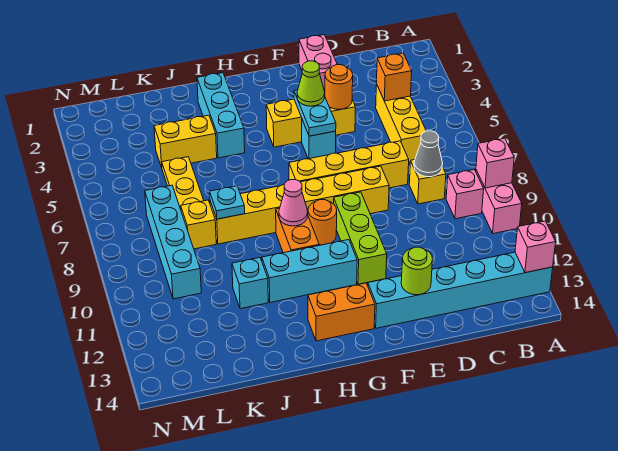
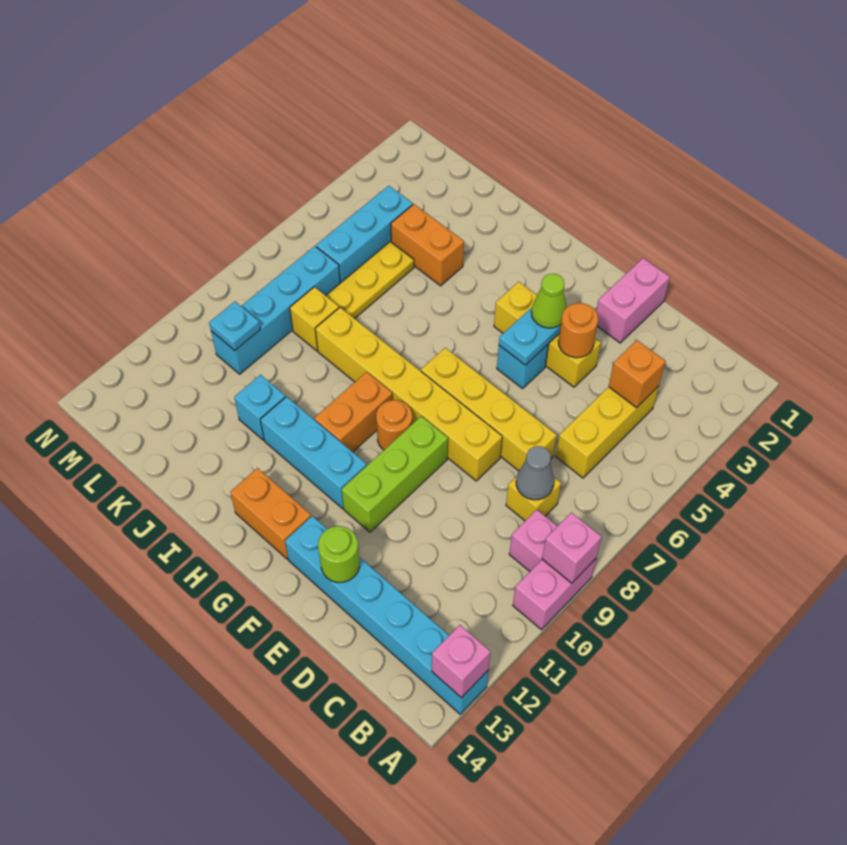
pink 1x1 cone [279,180,308,226] -> none
cyan 1x3 brick [197,73,245,158] -> cyan 1x3 brick moved to [316,186,413,283]
yellow 1x2 brick [154,115,217,167] -> orange 1x2 brick [391,204,464,286]
cyan 1x1 plate [210,186,245,219] -> cyan 1x1 plate moved to [209,302,260,350]

